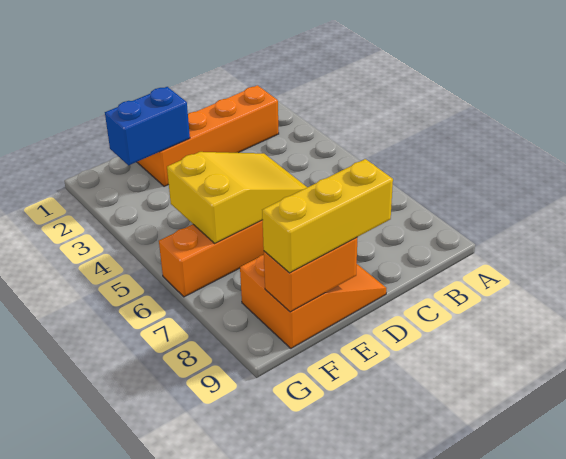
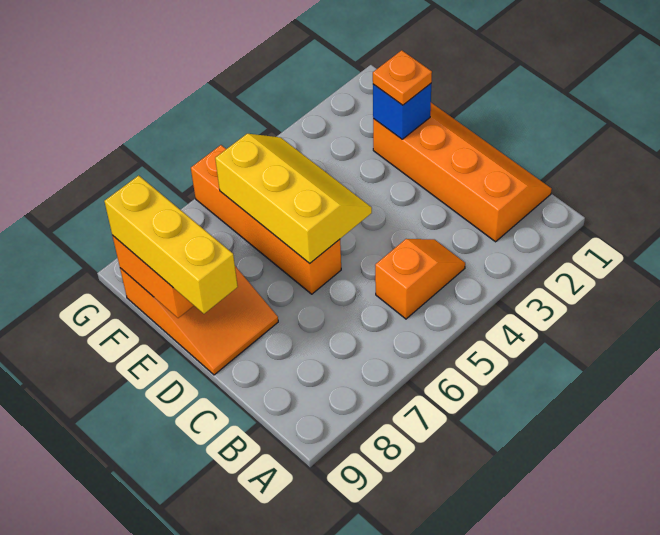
none -> orange 1x2 slope [375,239,465,319]
yellow 2x3 slope [167,152,307,243] -> yellow 2x3 slope turned to [215,134,372,263]
blue 1x2 brick [105,87,190,165] -> blue 1x1 brick [373,84,431,139]
none -> orange 1x1 plate [373,50,432,105]

